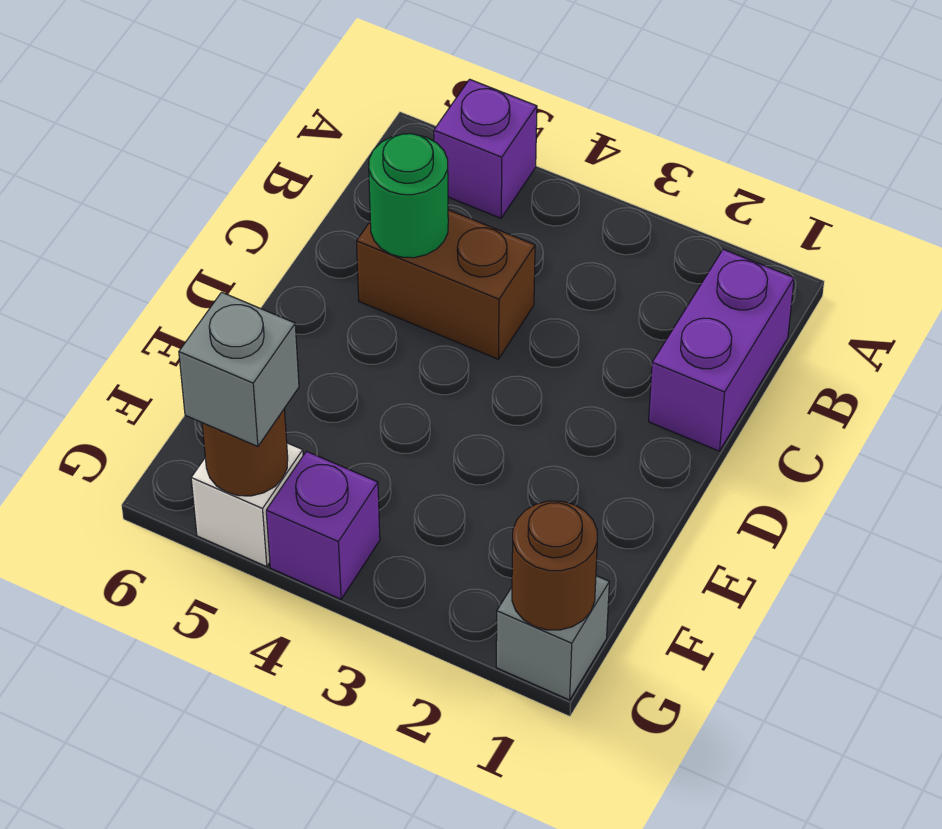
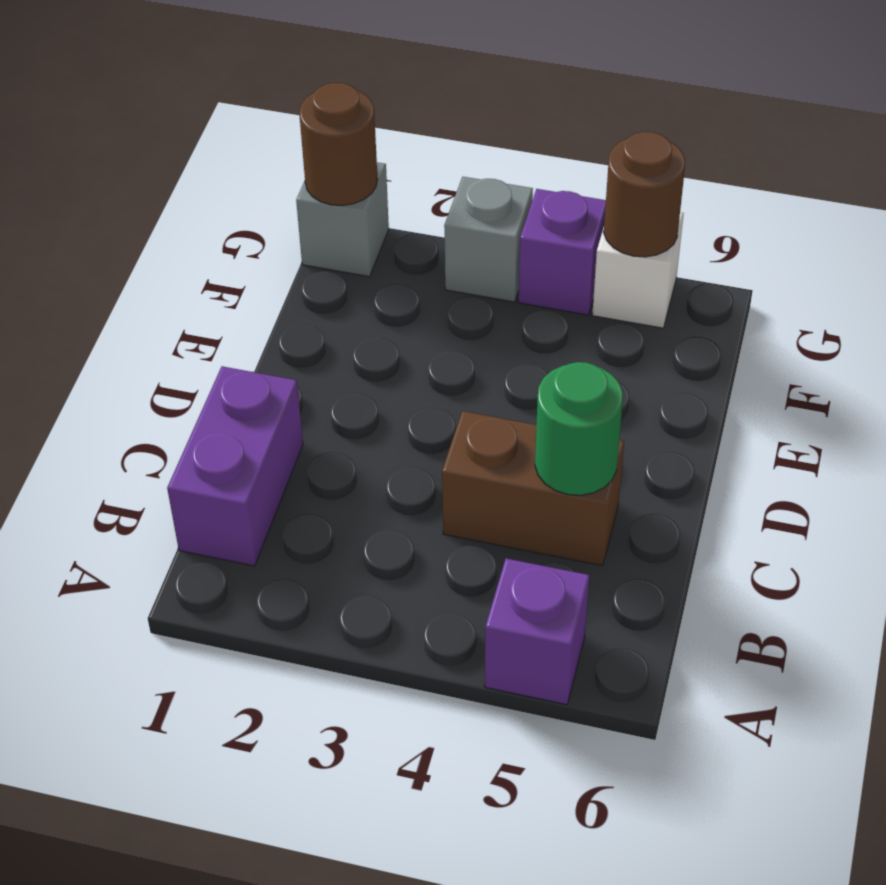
grey 1x1 brick [179,292,299,446] -> grey 1x1 brick moved to [444,177,533,302]

